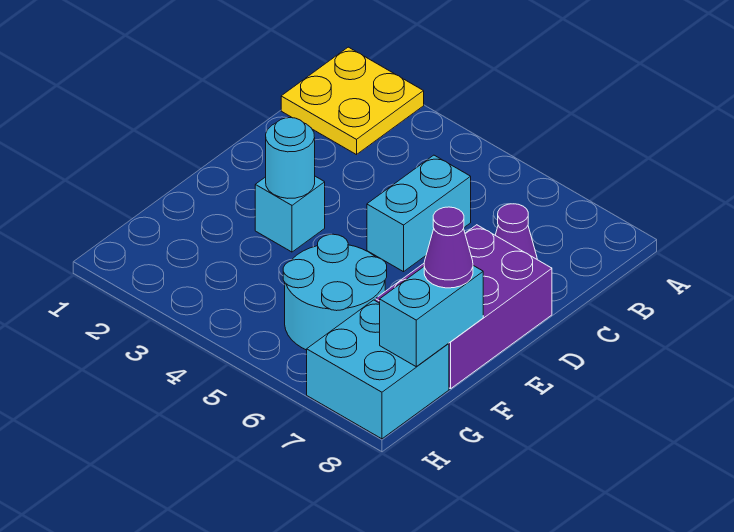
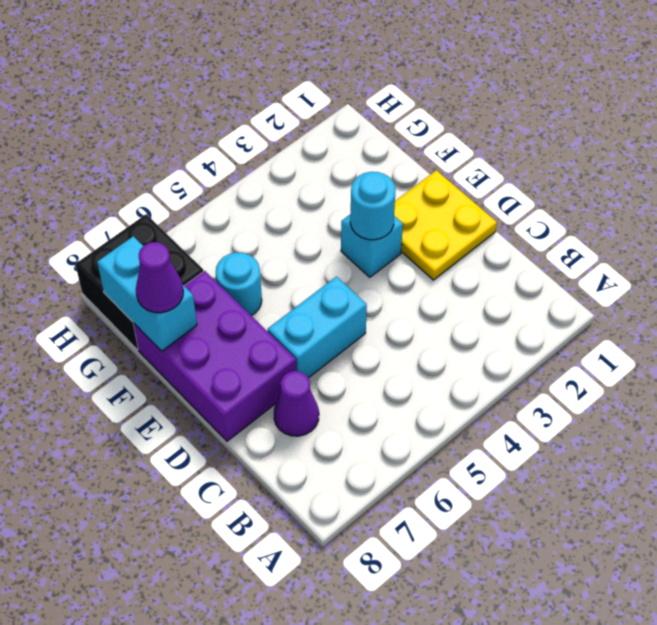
yellow 2x2 plate [281,47,424,155] -> yellow 2x2 plate moved to [394,170,497,280]
cyan 1x2 brick [367,155,471,272] -> cyan 1x2 brick turned to [268,277,367,378]
cyan 2x2 round brick [283,234,387,350] -> cyan 1x1 round brick [216,252,262,316]
cyan 2x2 brick [307,300,449,439] -> black 2x2 brick [75,214,203,350]

